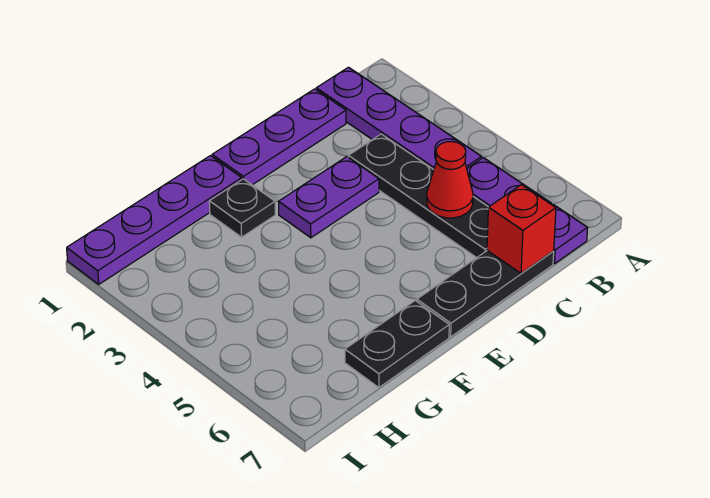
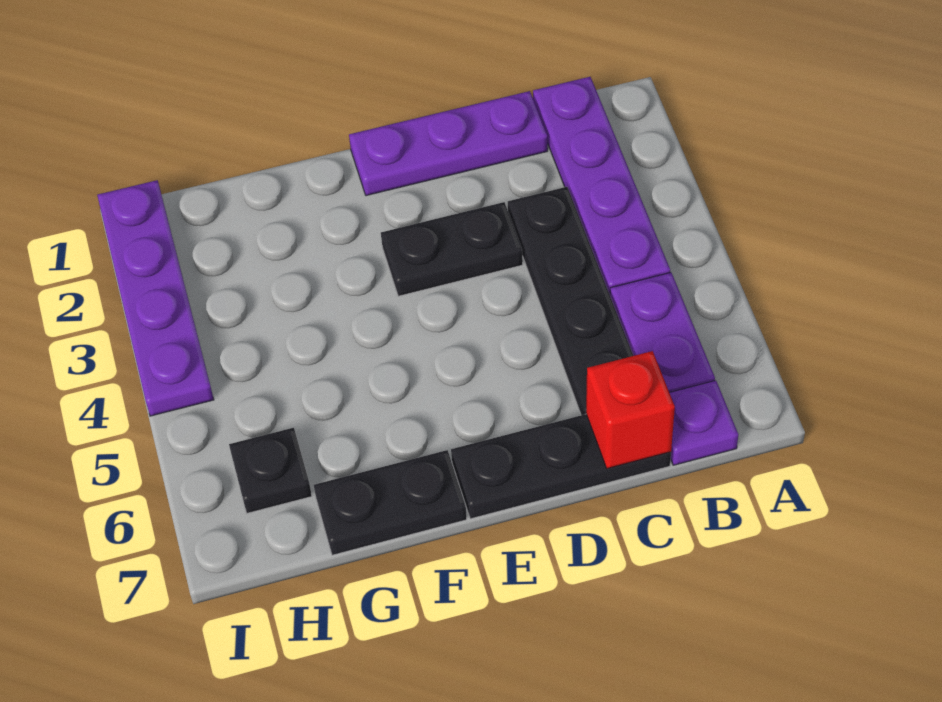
red 1x1 cone [427,142,473,218] -> none
purple 1x2 plate [278,157,379,238] -> black 1x2 plate [381,202,523,296]
purple 1x4 plate [67,156,242,284] -> purple 1x4 plate turned to [97,180,214,416]
black 1x1 plate [209,179,275,237] -> black 1x1 plate moved to [229,428,312,513]

